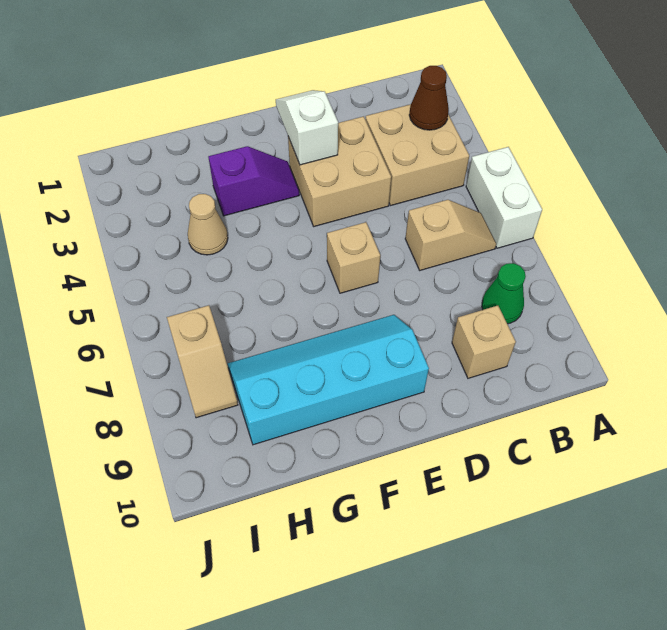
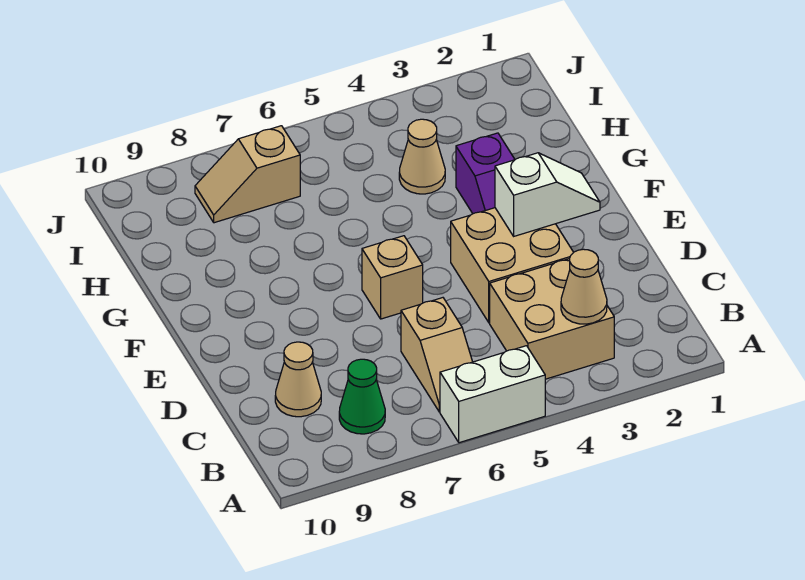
brown 1x1 cone [409,66,449,130] -> tan 1x1 cone [561,249,607,324]
tan 1x1 brick [452,306,516,378] -> tan 1x1 cone [275,342,321,417]
cyan 2x4 slope [228,315,429,445] -> none

